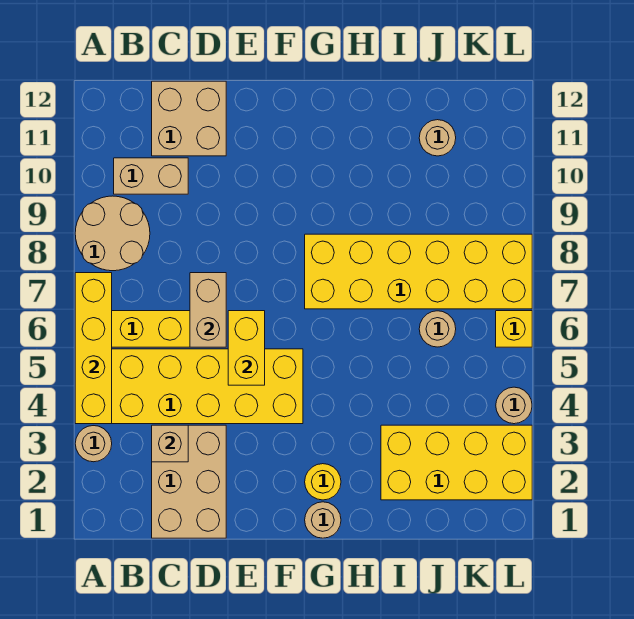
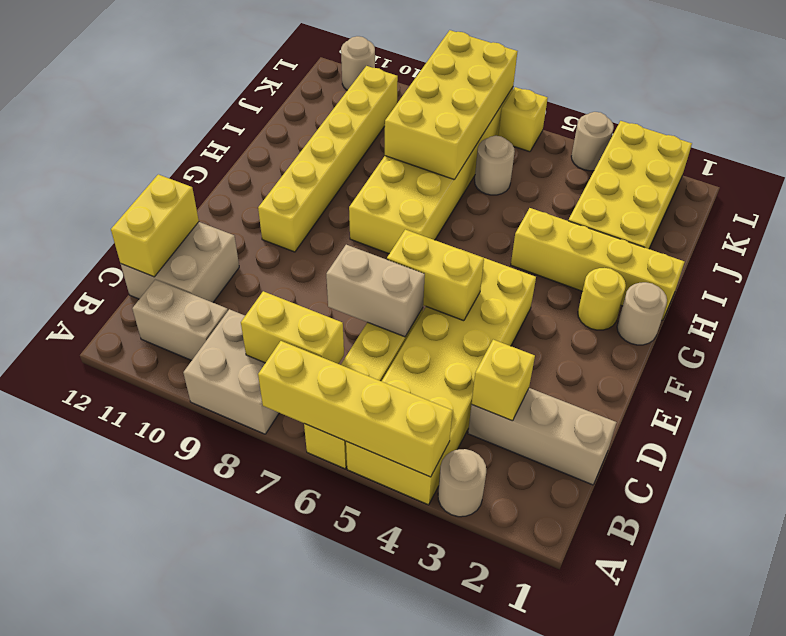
tan 2x2 round brick [75,196,150,271] -> tan 2x2 brick [183,309,279,434]
none -> yellow 1x2 brick [241,291,344,364]
tan 1x2 brick [114,158,188,194] -> tan 1x2 brick turned to [132,280,228,360]
tan 2x3 brick [152,425,226,538] -> tan 1x3 brick [468,388,617,485]
tan 1x1 brick [152,425,188,462] -> yellow 1x1 brick [472,340,535,421]
none -> yellow 1x2 brick [111,174,199,277]
none -> yellow 1x6 brick [258,66,398,252]
none -> yellow 1x4 brick [511,208,684,320]
none -> yellow 2x4 brick [385,30,518,179]
tan 1x1 round brick [419,120,456,156] -> tan 1x1 round brick moved to [341,36,375,90]

